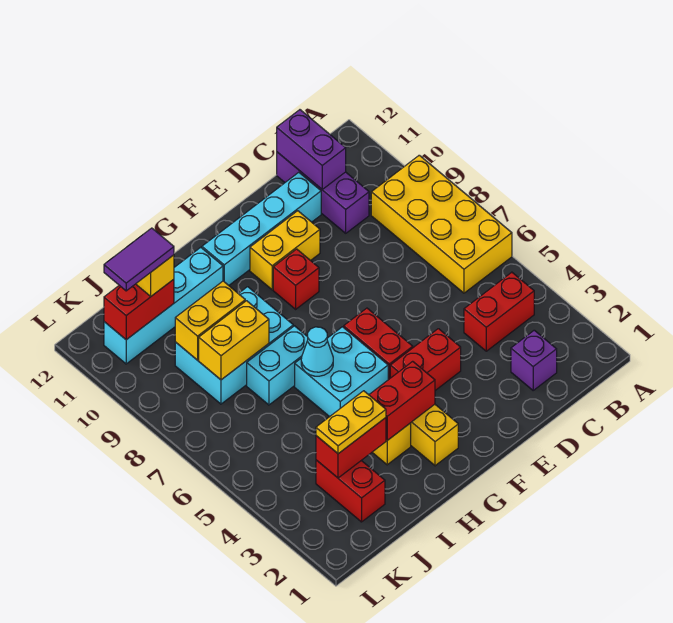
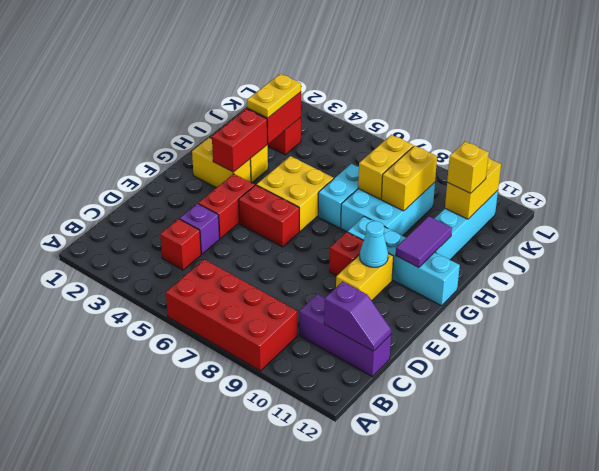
yellow 2x4 brick [371,155,512,293] -> red 2x4 brick [166,259,297,371]
red 1x2 brick [464,272,534,351] -> red 1x1 brick [160,219,201,270]
purple 1x1 brick [511,330,557,390] -> purple 1x1 brick moved to [180,204,220,254]
purple 1x2 brick [277,110,346,190] -> purple 1x2 slope [324,281,391,351]
cyan 1x4 brick [202,172,321,285] -> cyan 1x4 brick turned to [348,217,460,306]
cyan 2x2 brick [295,327,388,417] -> yellow 2x2 brick [256,156,334,231]
cyan 1x1 cone [301,327,333,376] -> cyan 1x1 cone moved to [360,221,388,267]
red 1x2 brick [104,279,174,340] -> yellow 1x2 brick [445,157,501,219]
purple 1x2 tile [104,228,174,291] -> purple 1x2 tile moved to [396,216,452,268]

